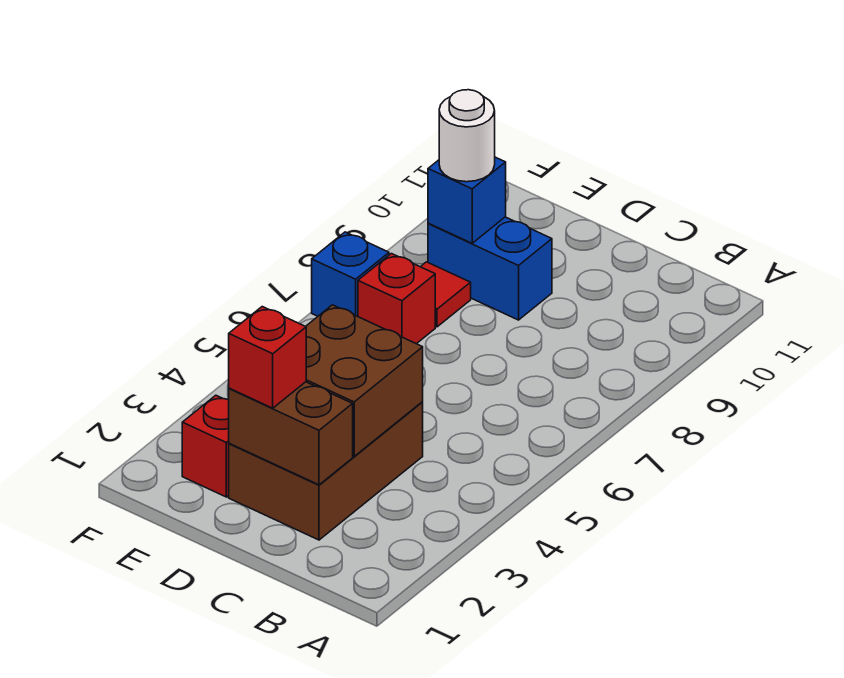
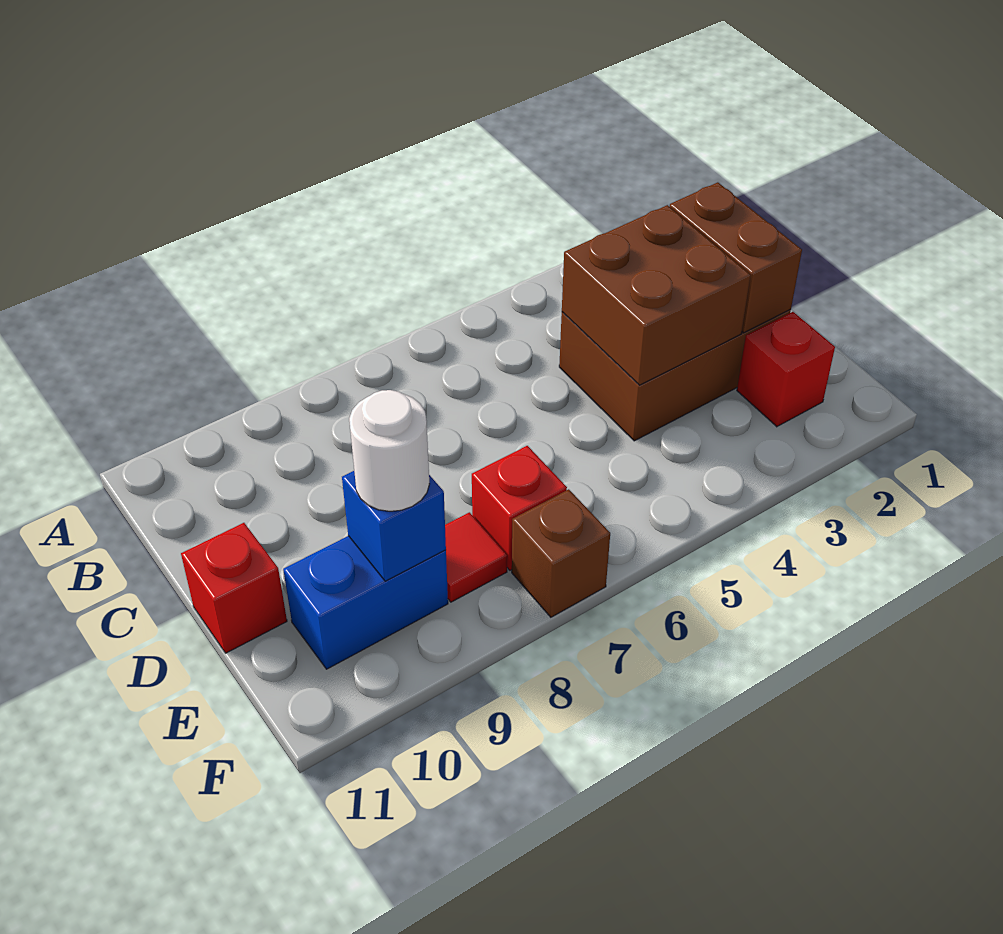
red 1x1 brick [229,307,306,408] -> red 1x1 brick moved to [181,523,287,653]
blue 1x2 brick [428,217,552,320] -> blue 1x2 brick turned to [283,536,448,669]
blue 1x1 brick [312,232,389,316] -> brown 1x1 brick [512,489,610,617]

